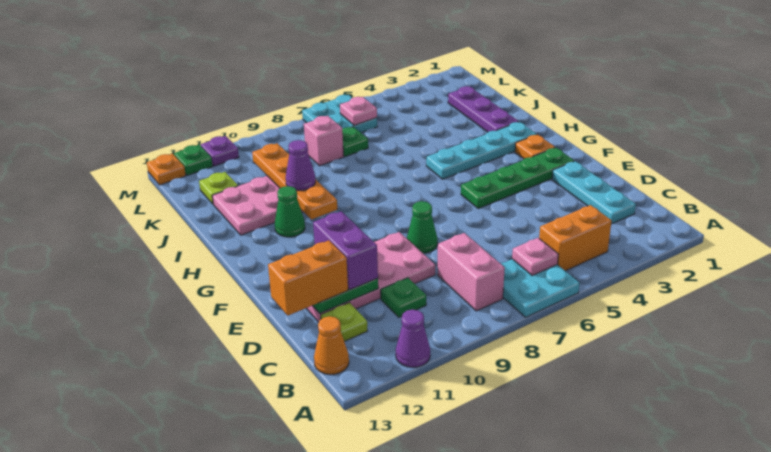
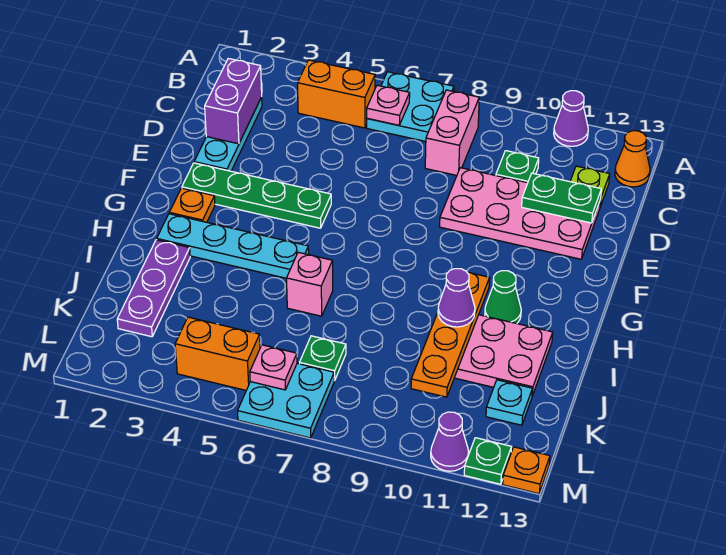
purple 1x2 brick [313,211,378,290] -> purple 1x2 brick moved to [205,59,262,144]
orange 1x2 brick [268,240,348,315] -> orange 1x2 brick moved to [175,317,260,390]
green 1x1 cone [407,201,438,253] -> none
pink 1x1 brick [304,116,344,166] -> pink 1x1 brick moved to [287,252,333,316]
lime 1x1 plate [199,172,238,204] -> cyan 1x1 plate [486,380,532,425]
purple 1x1 plate [201,136,239,166] -> purple 1x1 cone [431,412,469,471]

